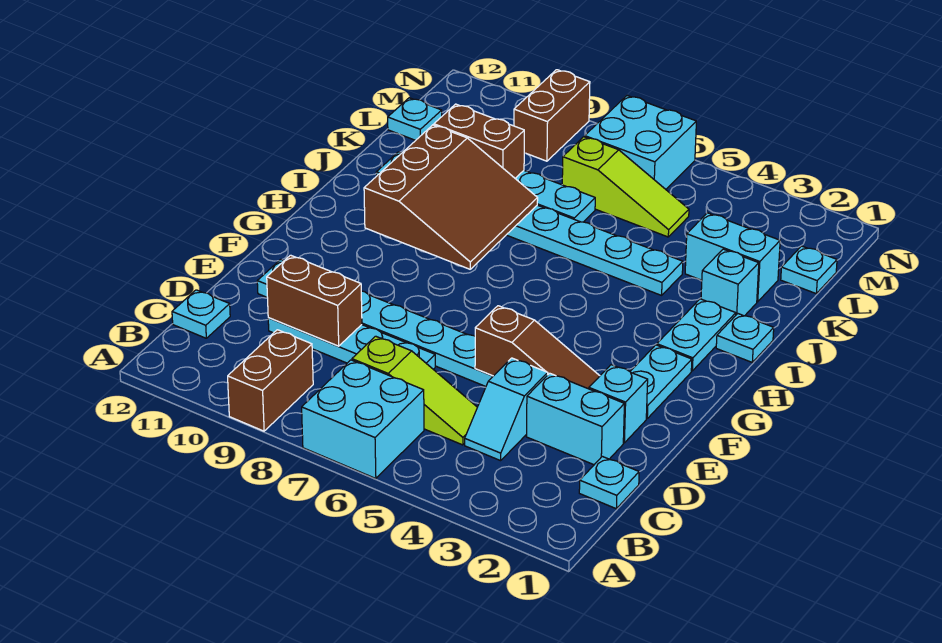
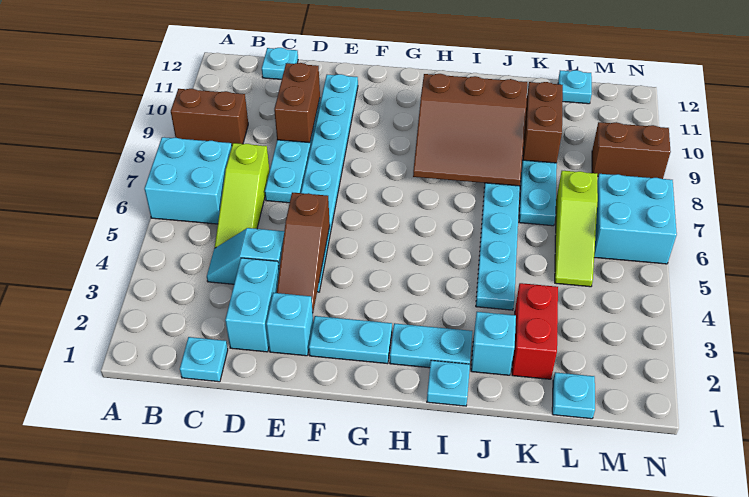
cyan 1x2 brick [685,213,780,302] -> red 1x2 brick [512,283,558,379]

